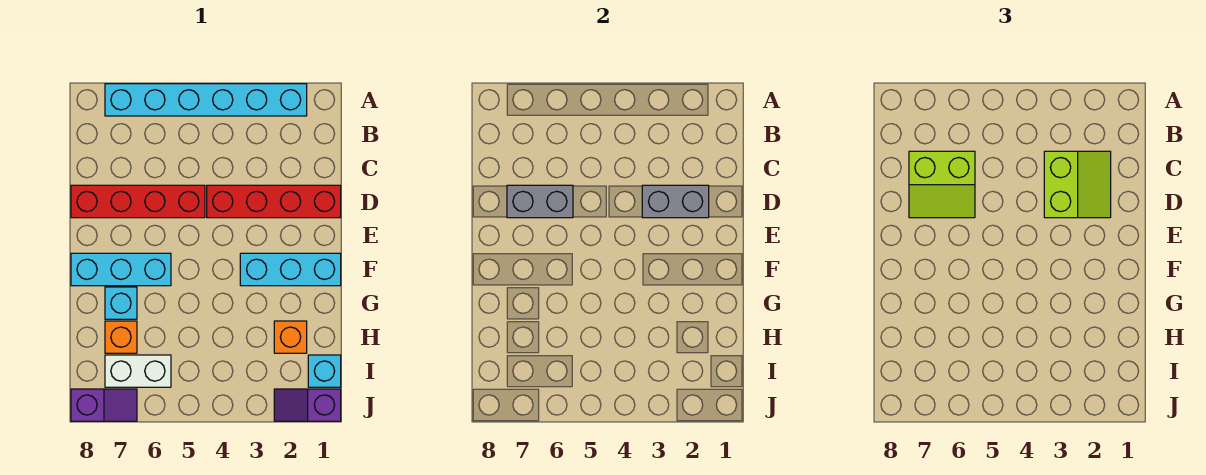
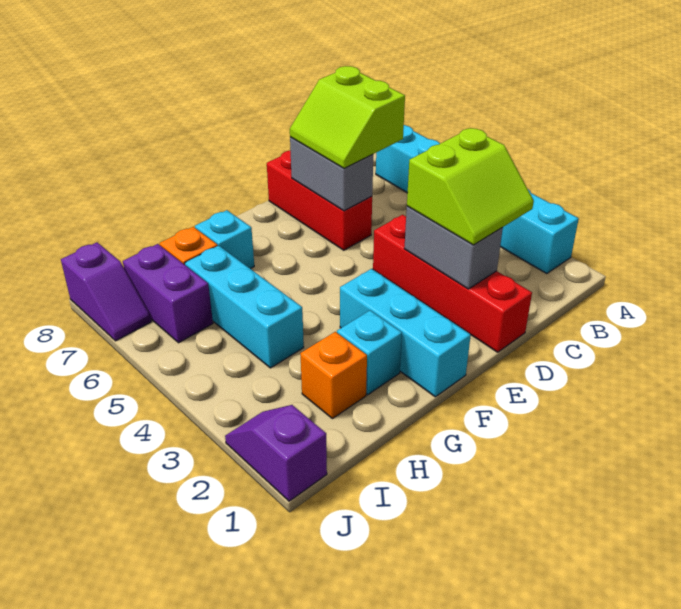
red 1x4 brick [71,185,205,218] -> red 1x3 brick [267,151,372,250]
cyan 1x3 brick [71,253,171,286] -> cyan 1x3 brick moved to [185,246,304,368]
cyan 1x1 brick [308,355,341,387] -> cyan 1x1 brick moved to [337,310,402,395]
white 1x2 brick [105,355,171,387] -> purple 1x2 brick [123,244,213,343]

